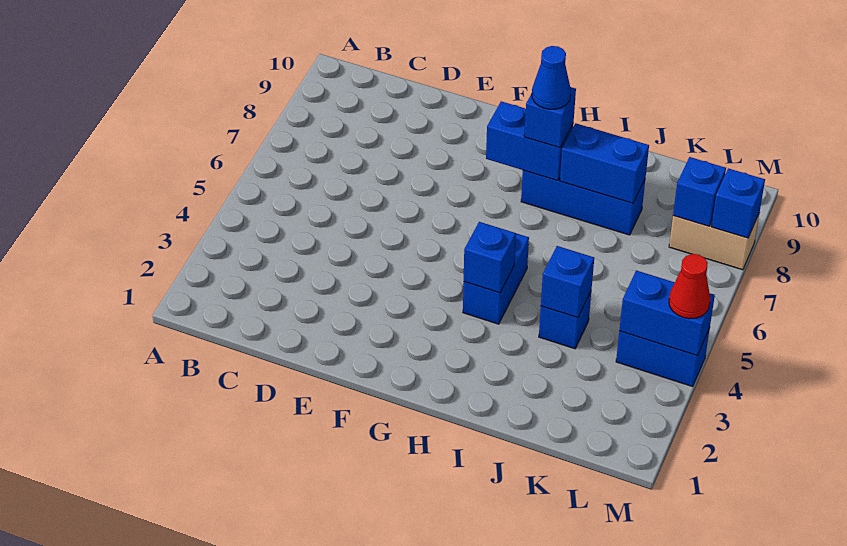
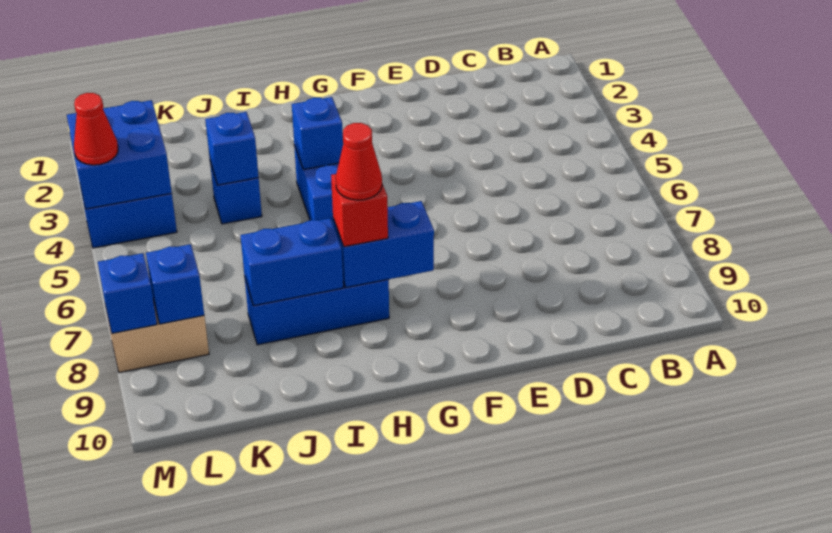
blue 1x1 brick [524,87,576,148] -> red 1x1 brick [331,174,388,247]
blue 1x1 cone [532,46,571,109] -> red 1x1 cone [336,123,382,200]
blue 1x2 brick [619,270,715,355] -> blue 2x2 brick [67,100,172,209]

